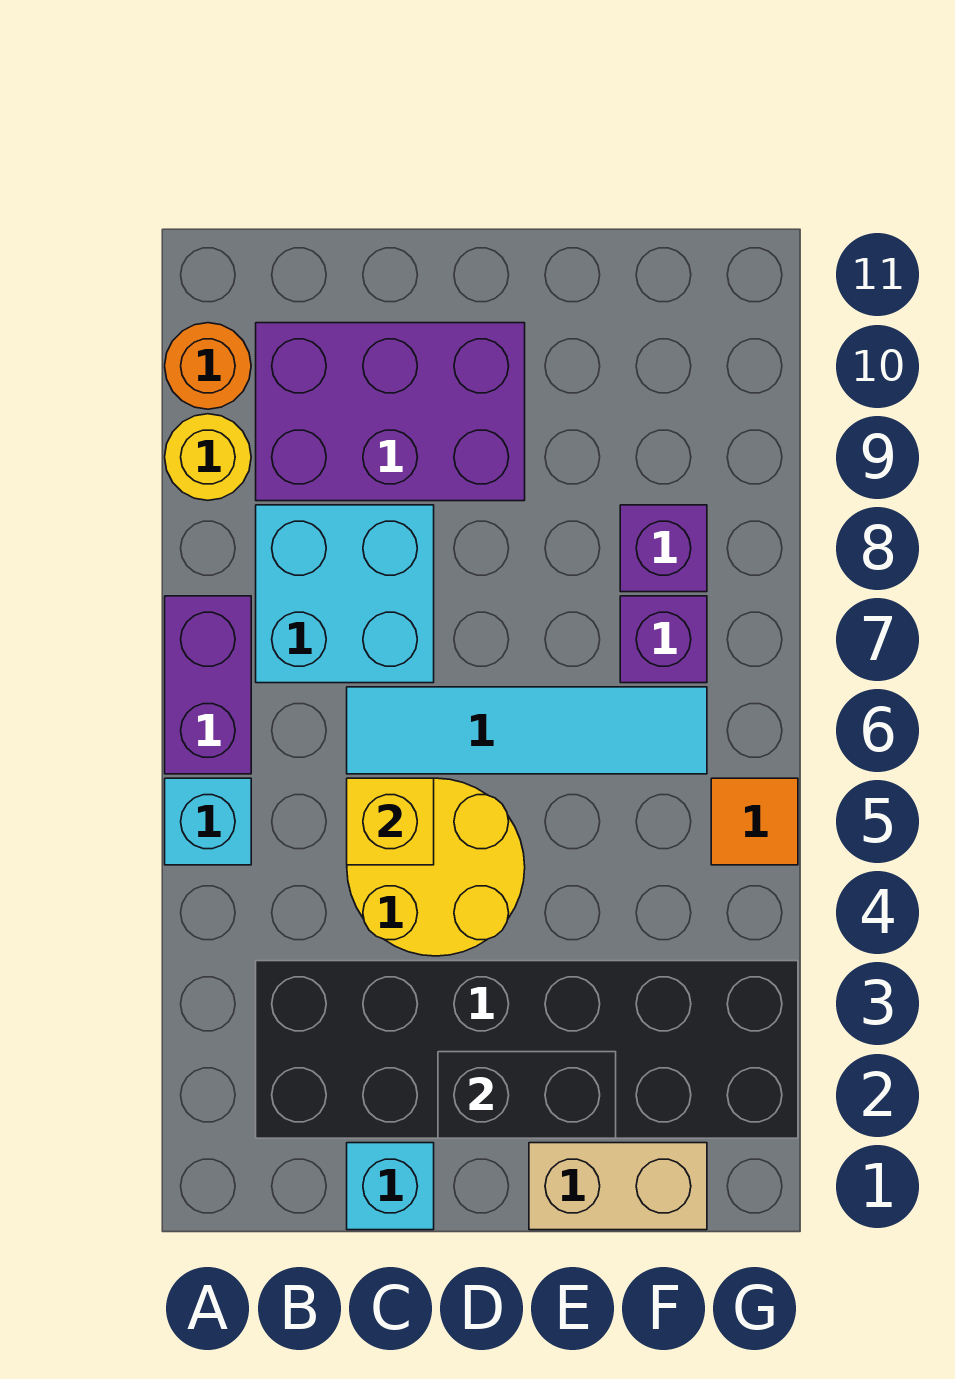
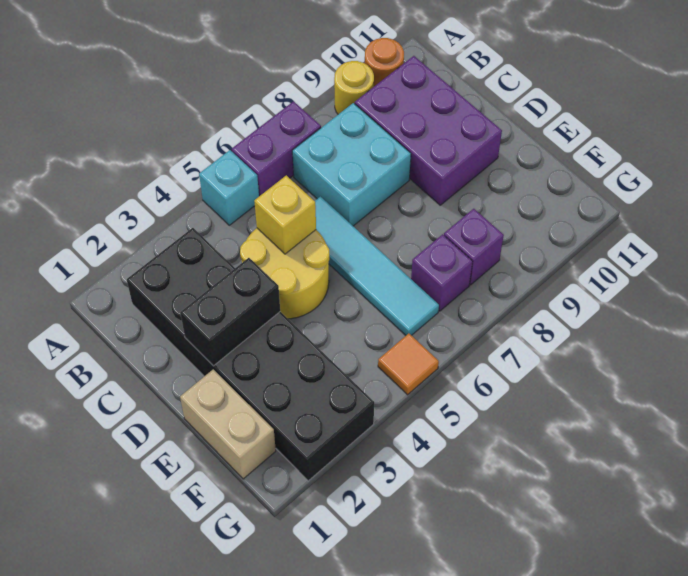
cyan 1x1 brick [347,1143,434,1230] -> none
black 1x2 brick [438,1052,616,1138] -> black 1x2 brick turned to [180,258,280,366]

